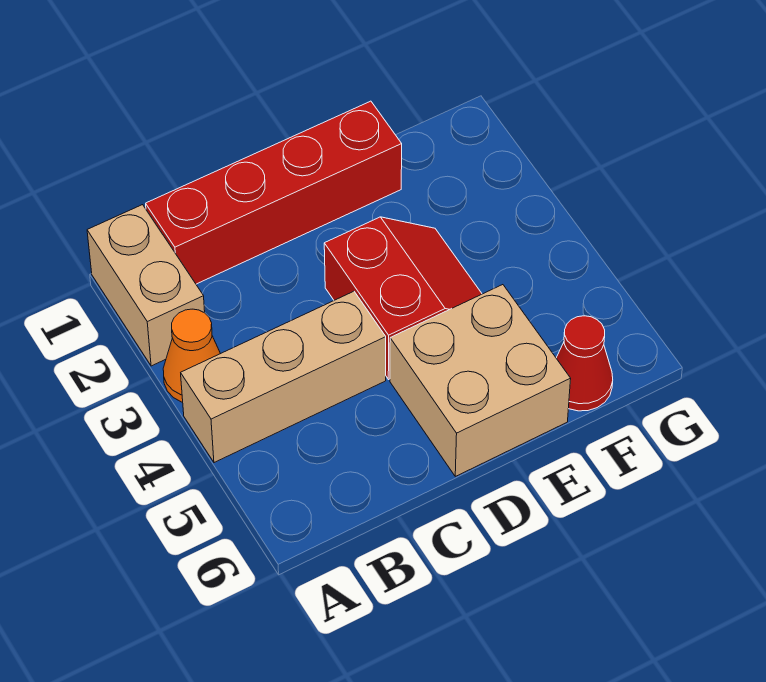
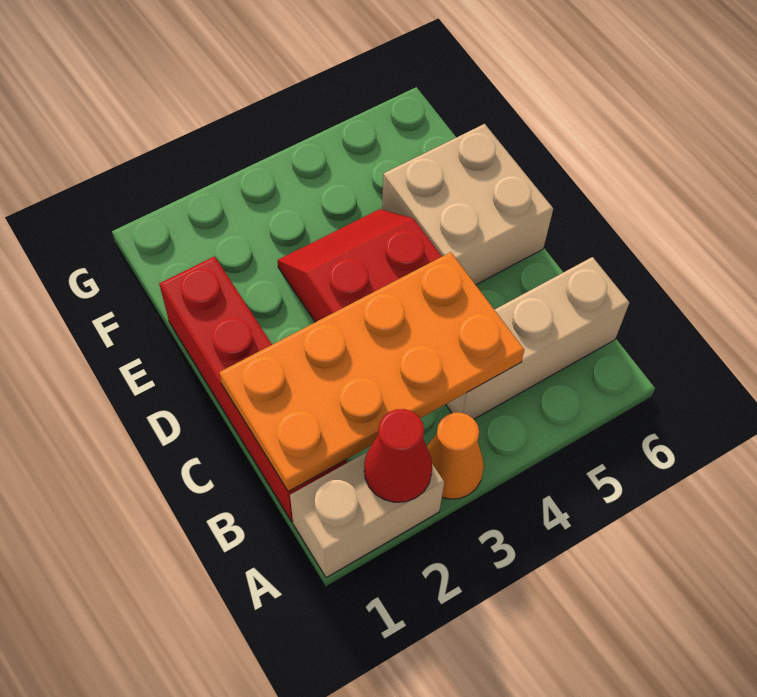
tan 1x3 brick [181,291,386,463] -> tan 1x3 brick turned to [446,257,629,419]
none -> orange 2x4 plate [219,252,524,492]
red 1x1 cone [556,316,613,411] -> red 1x1 cone moved to [364,409,432,502]

